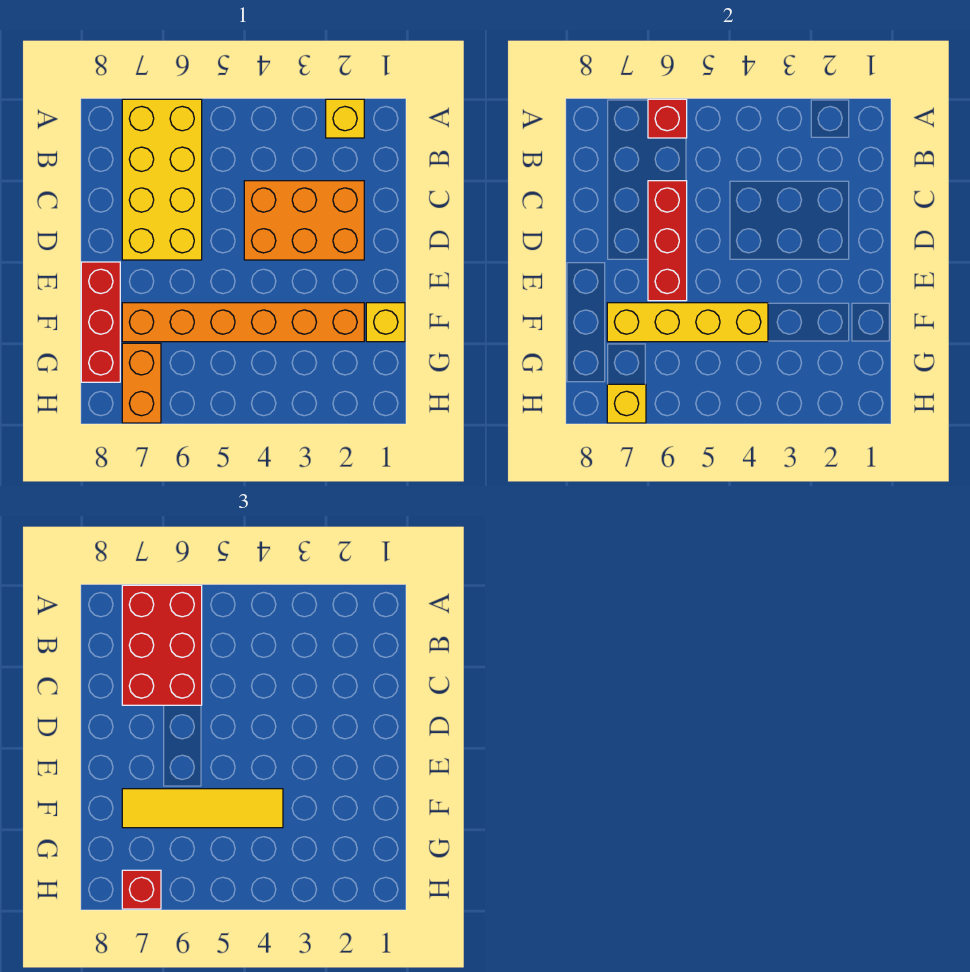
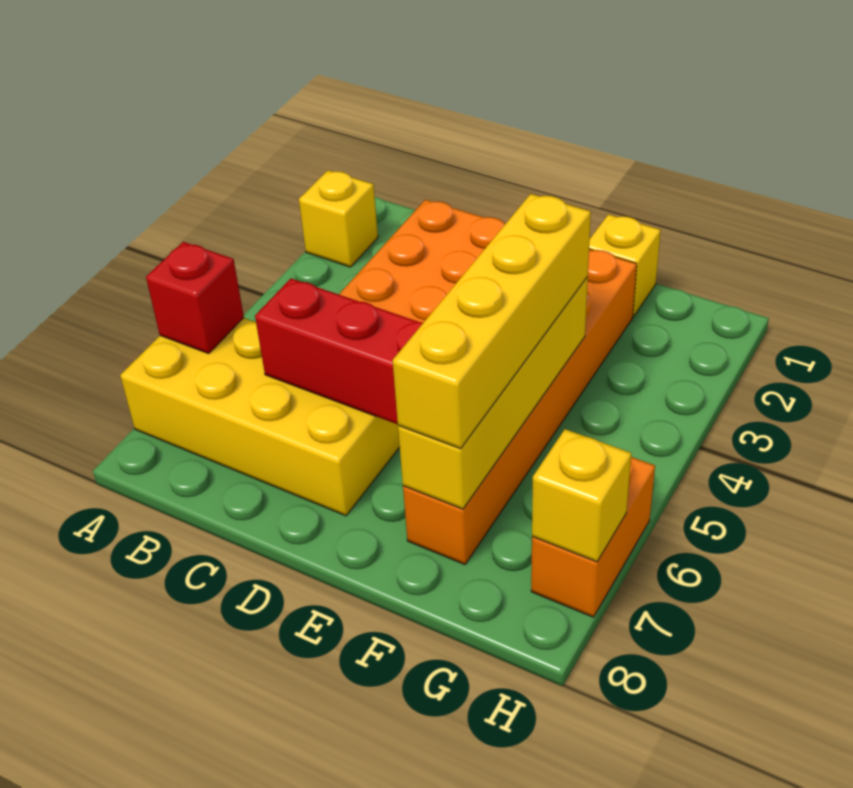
red 2x3 brick [122,585,202,705] -> none
red 1x3 brick [81,262,120,382] -> none
yellow 1x4 tile [122,789,283,828] -> yellow 1x4 brick [393,194,591,449]
orange 1x2 brick [122,343,161,423] -> orange 1x2 brick turned to [531,457,655,617]
red 1x1 brick [122,870,161,909] -> none

